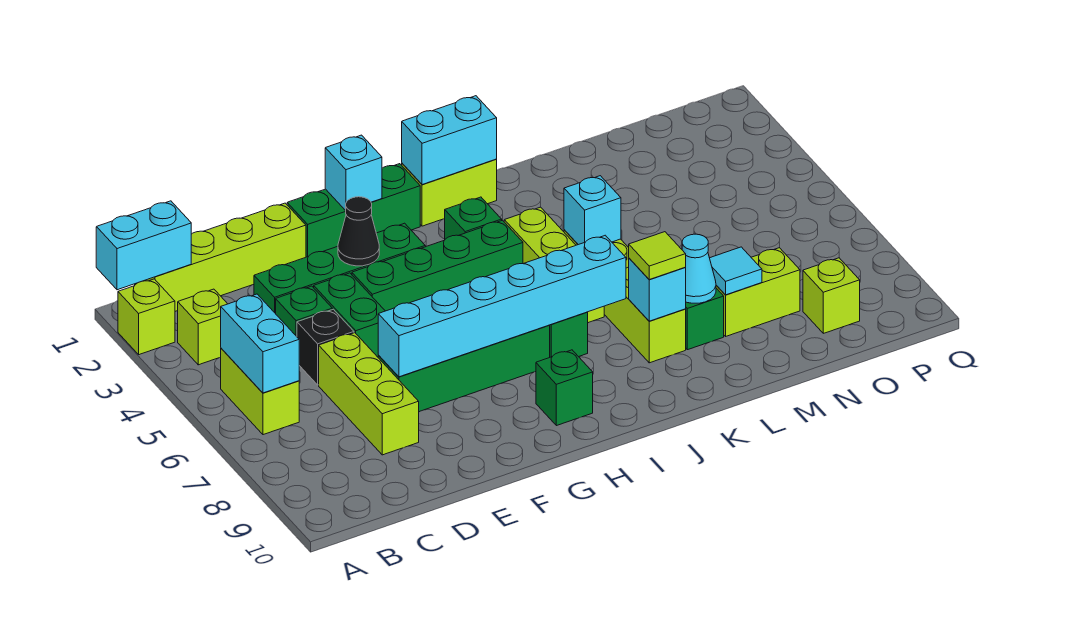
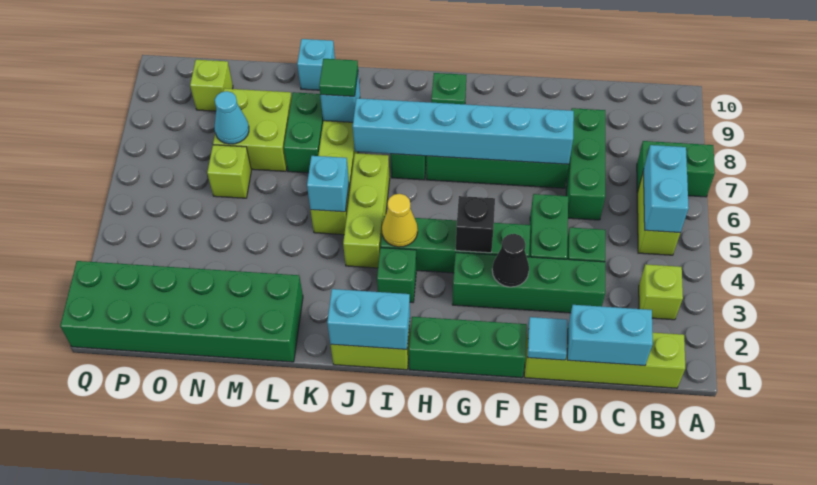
cyan 1x2 brick [96,201,191,290] -> cyan 1x2 brick moved to [567,305,653,366]
lime 1x1 brick [118,279,175,355] -> lime 1x1 brick moved to [207,145,251,198]
none -> green 1x2 brick [637,141,715,197]
black 1x1 brick [297,309,354,385] -> black 1x1 brick moved to [456,196,495,253]
lime 1x3 brick [319,333,419,455] -> green 1x3 brick [566,108,605,220]
cyan 1x1 brick [325,135,382,211] -> cyan 1x1 brick moved to [297,39,335,90]
none -> yellow 1x1 cone [382,194,418,247]
lime 1x1 tile [629,232,686,280] -> green 1x1 tile [319,59,358,96]
none -> green 2x6 brick [60,261,303,362]
cyan 1x1 cone [682,234,716,303] -> cyan 1x1 cone moved to [215,91,249,144]
lime 1x2 brick [716,248,800,336] -> lime 2x2 brick [213,88,292,171]
cyan 1x1 tile [710,247,762,295] -> cyan 1x1 tile moved to [528,317,567,360]

